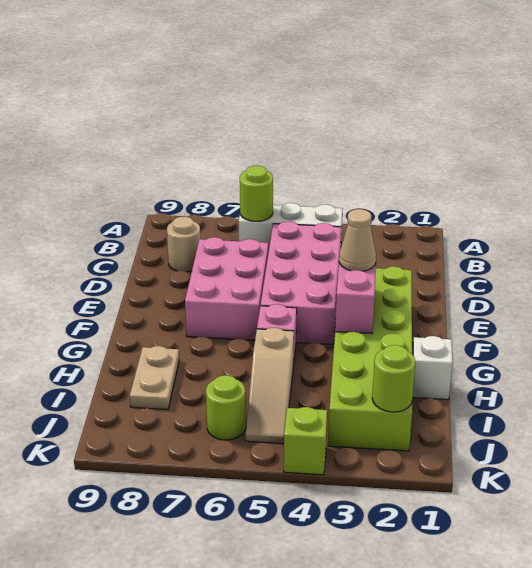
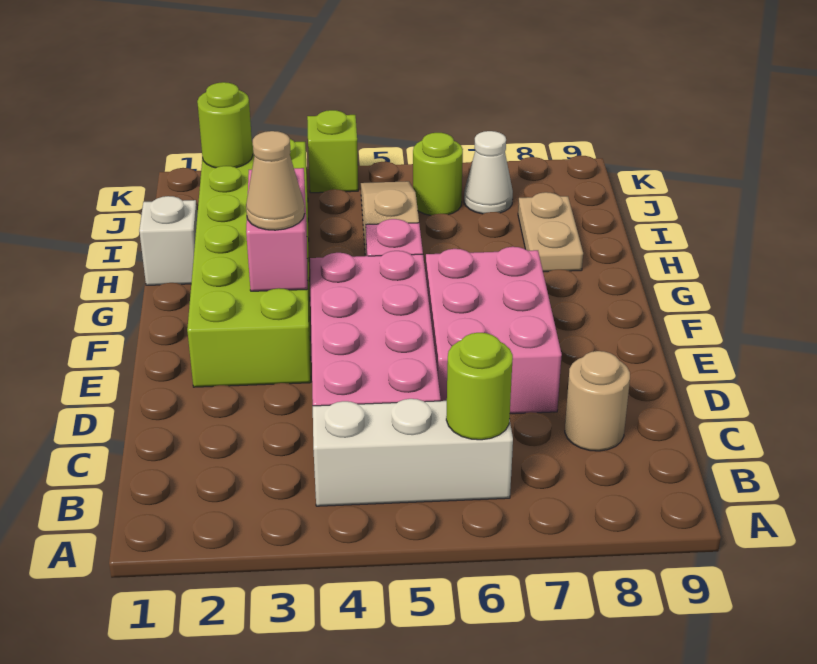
none -> white 1x1 cone [464,131,513,214]

